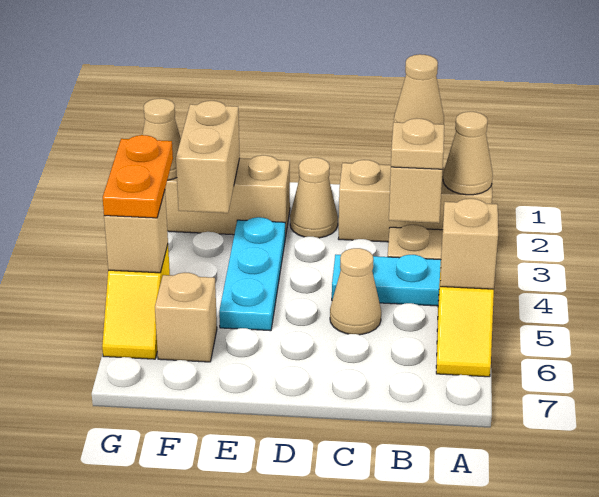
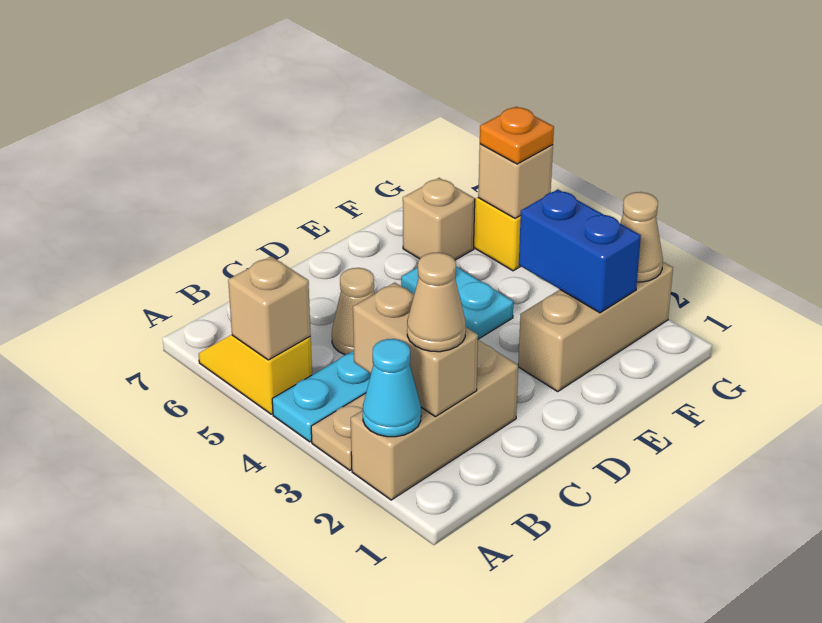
tan 1x1 cone [443,112,493,195] -> cyan 1x1 cone [363,339,421,437]
tan 1x1 plate [391,118,444,169] -> none
tan 1x1 cone [290,158,338,238] -> none
cyan 1x3 plate [219,217,285,331] -> cyan 1x2 plate [401,267,513,339]
tan 1x2 brick [176,101,240,213] -> blue 1x2 brick [519,189,641,313]
orange 1x2 plate [103,135,173,218] -> orange 1x1 plate [480,107,554,164]

